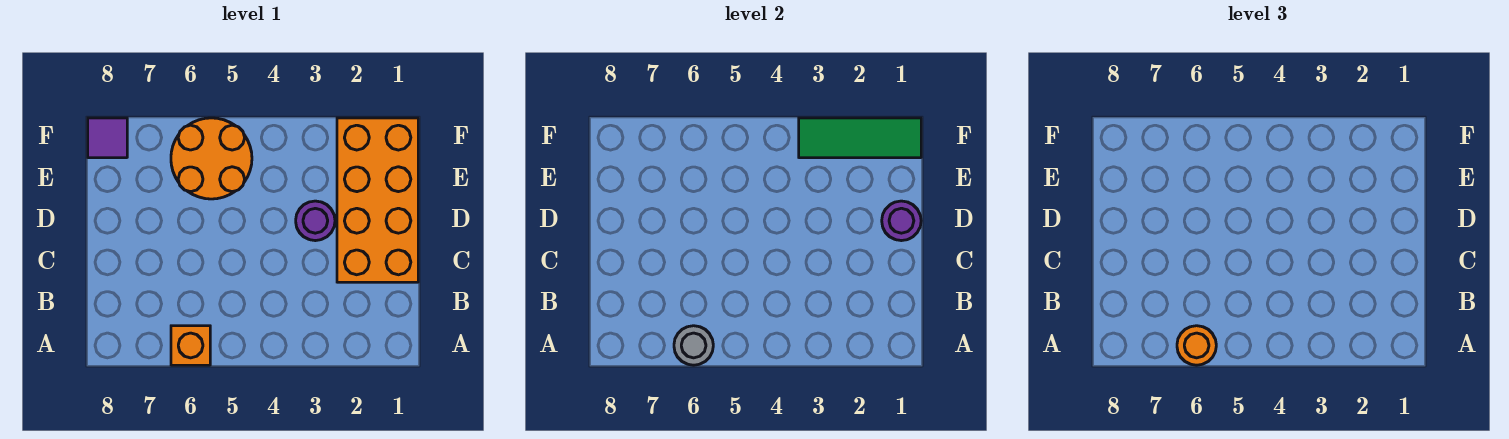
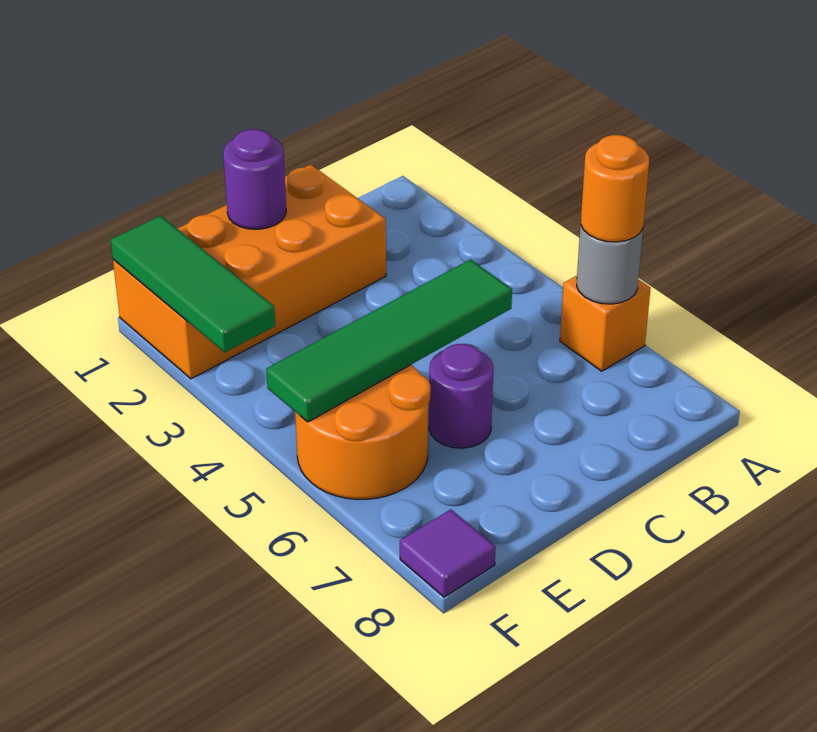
none -> green 1x4 tile [266,259,512,422]
purple 1x1 round brick [296,201,335,241] -> purple 1x1 round brick moved to [429,344,493,448]

